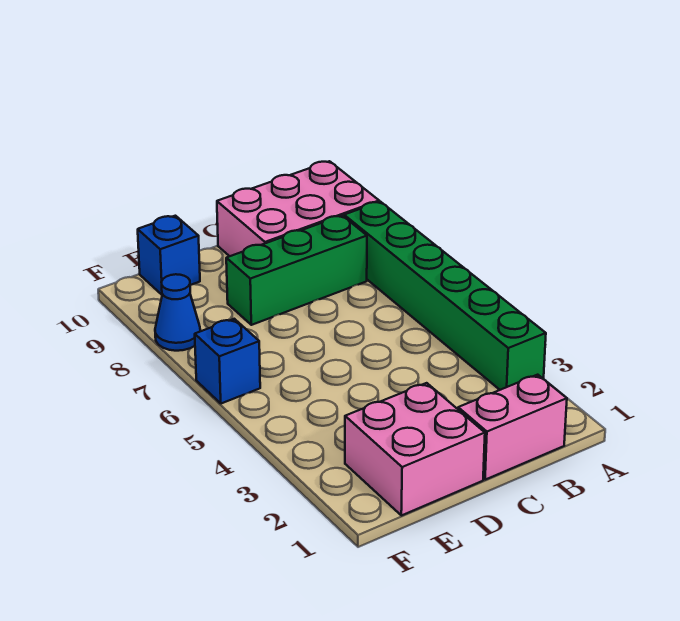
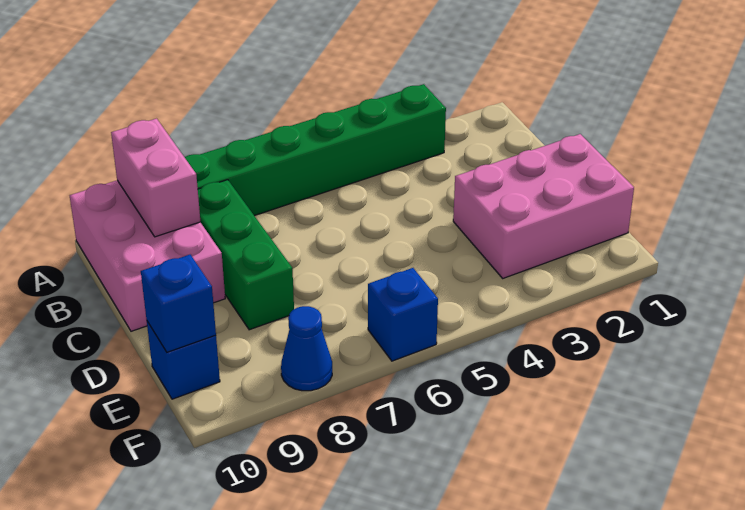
pink 1x2 brick [458,375,567,480] -> pink 1x2 brick moved to [111,119,201,237]
pink 2x2 brick [345,383,485,516] -> pink 2x3 brick [453,134,634,278]
none -> blue 1x1 brick [141,255,216,352]

